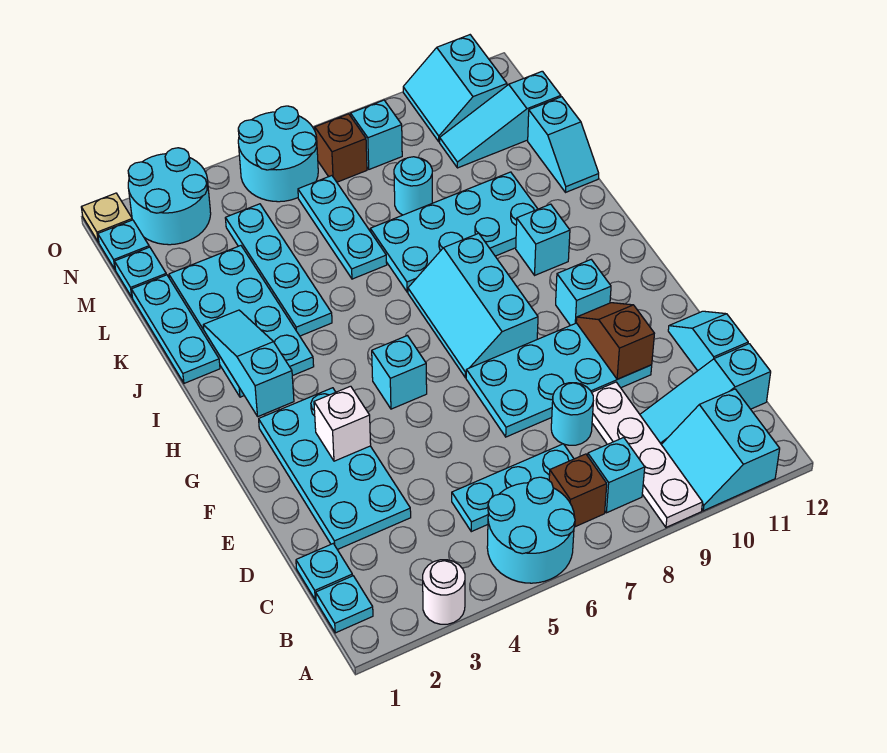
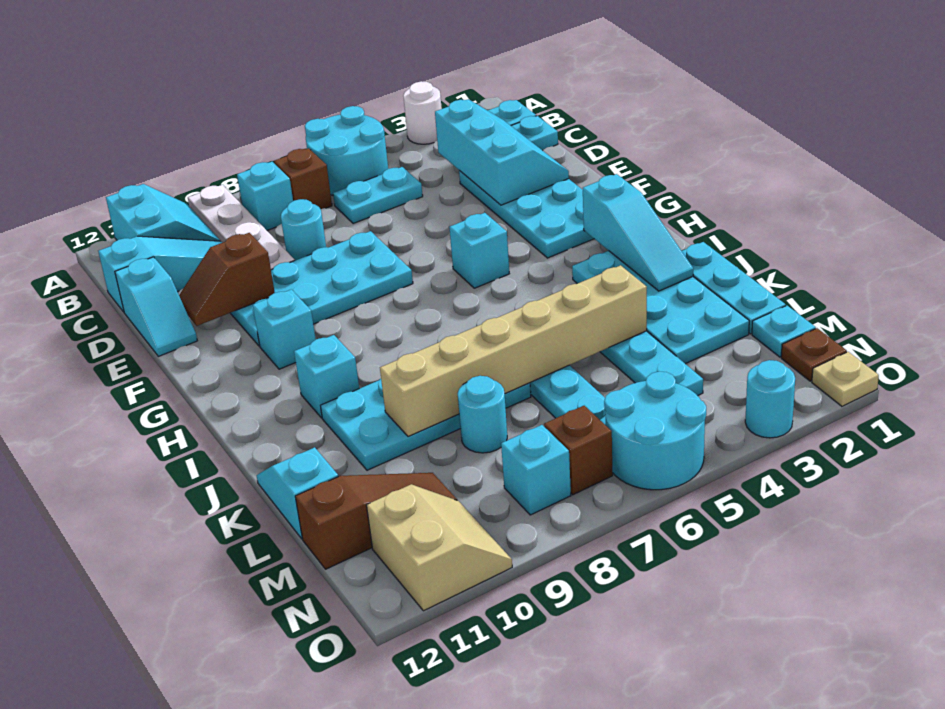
cyan 1x3 plate [452,444,574,532] -> cyan 1x2 plate [333,167,423,224]
brown 1x2 slope [576,303,654,379] -> brown 1x2 slope turned to [179,233,275,326]
white 1x1 brick [314,386,371,461] -> none
cyan 2x3 slope [408,233,538,378] -> cyan 2x3 slope moved to [435,99,569,205]
none -> tan 1x6 brick [380,265,647,437]
cyan 1x3 slope [440,71,561,168] -> brown 1x3 slope [295,473,457,569]
cyan 1x1 plate [98,220,149,269] -> brown 1x1 plate [781,328,847,381]
cyan 2x2 round brick [128,148,211,245] -> cyan 1x1 round brick [745,360,795,438]
cyan 2x2 slope [403,35,507,142] -> tan 2x2 slope [367,484,512,611]

